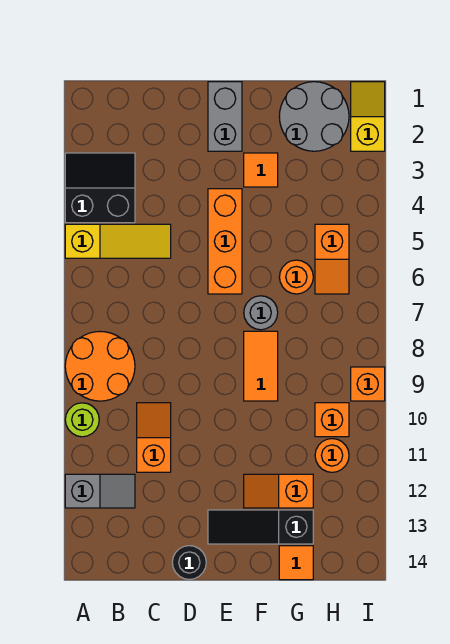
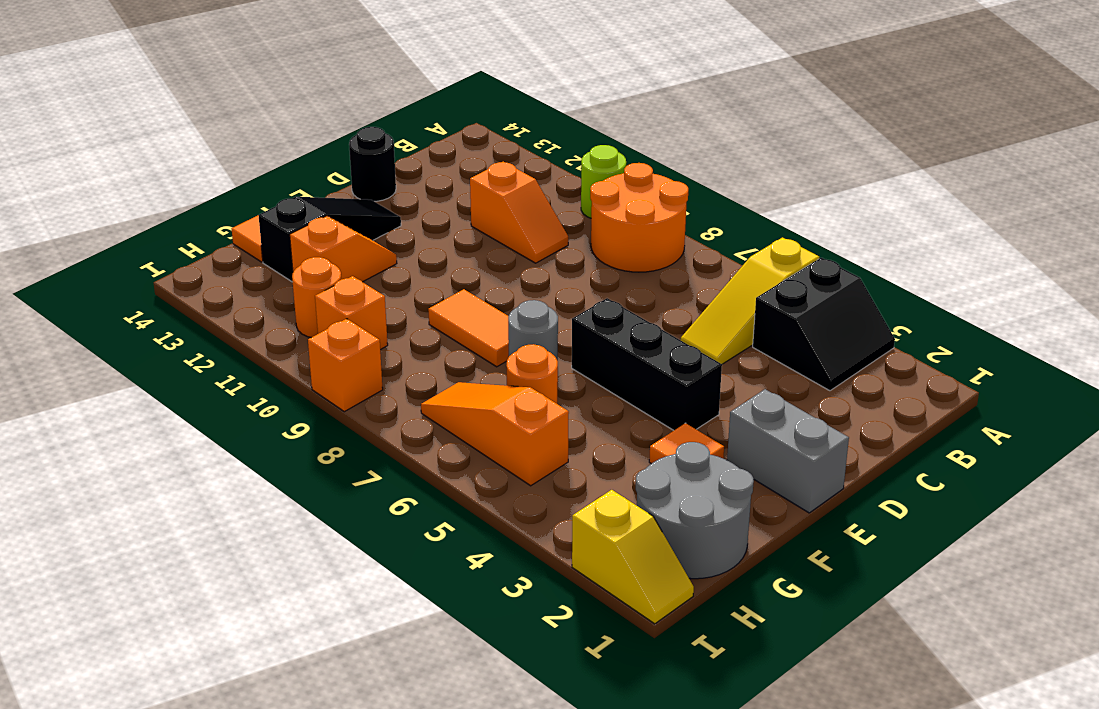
grey 1x2 slope [65,474,135,508] -> none
orange 1x3 brick [208,189,242,294] -> black 1x3 brick [572,298,722,430]
orange 1x2 slope [315,224,349,294] -> orange 1x3 slope [421,382,569,486]

